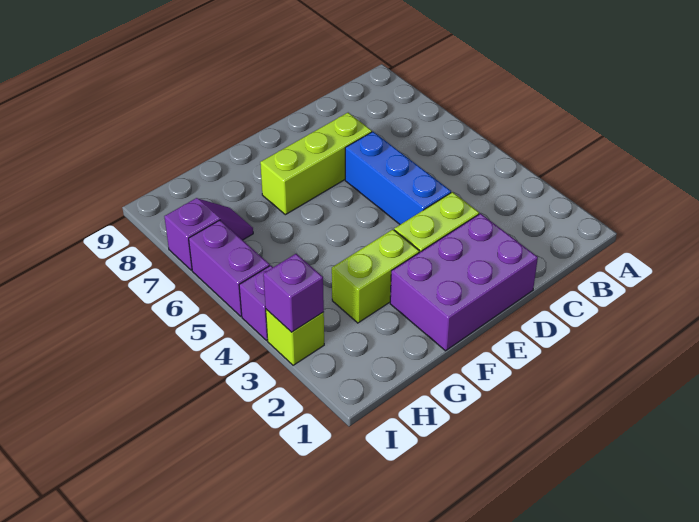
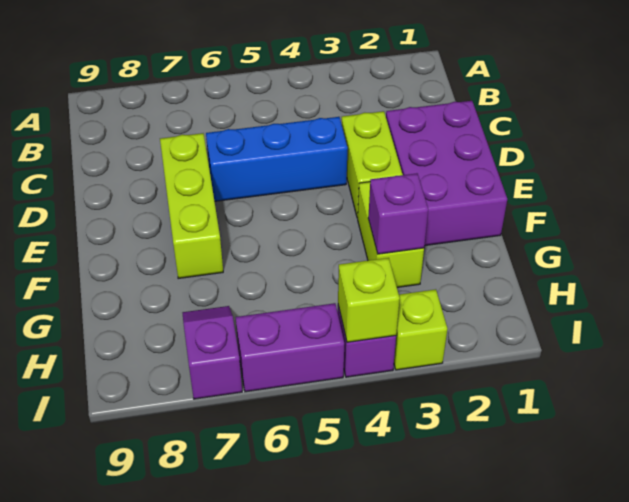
purple 1x1 brick [263,254,324,332] -> purple 1x1 brick moved to [368,173,428,254]
none -> lime 1x1 brick [338,258,400,342]

